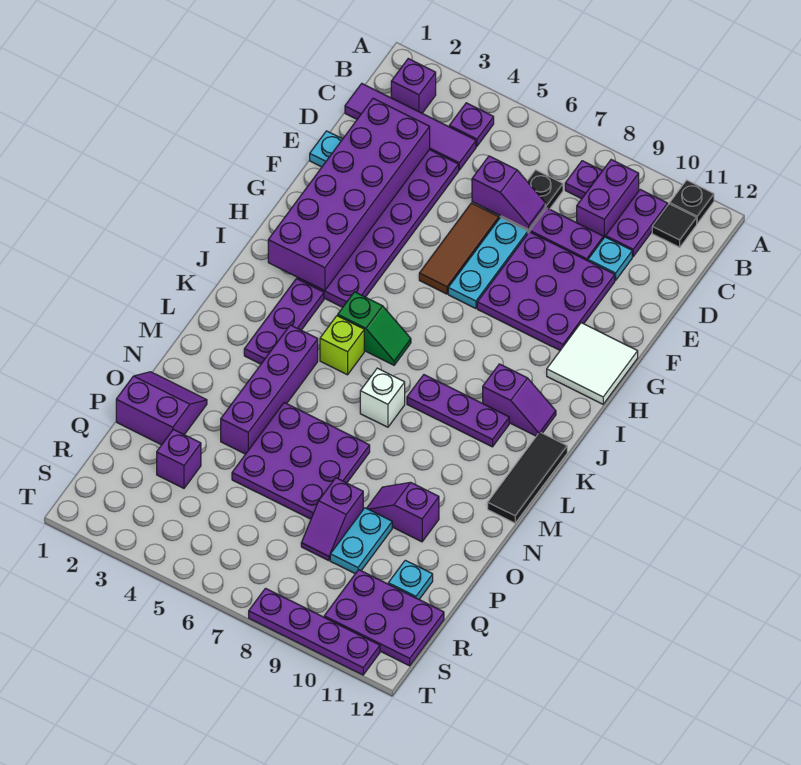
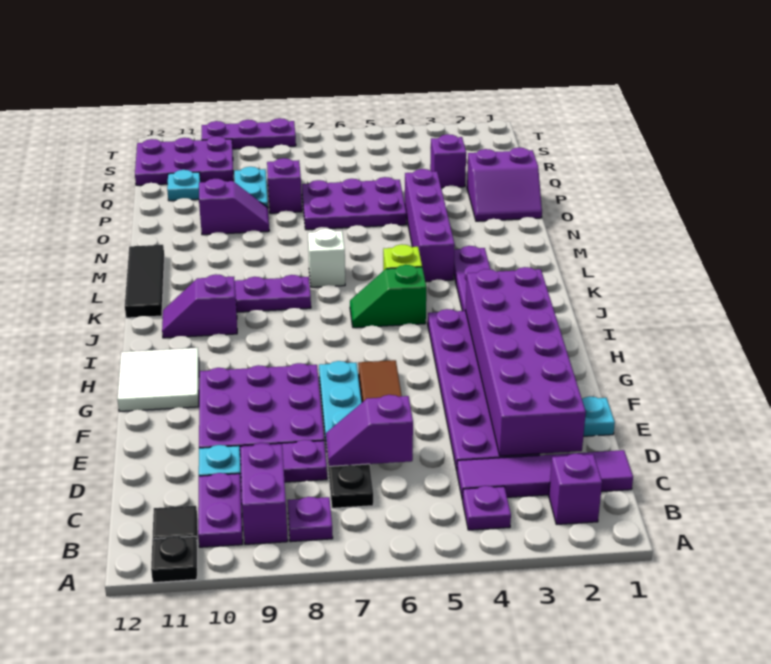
purple 3x3 plate [232,403,370,519] -> purple 2x3 plate [302,177,406,230]
purple 1x4 plate [249,588,380,675] -> purple 1x3 plate [201,118,296,149]

